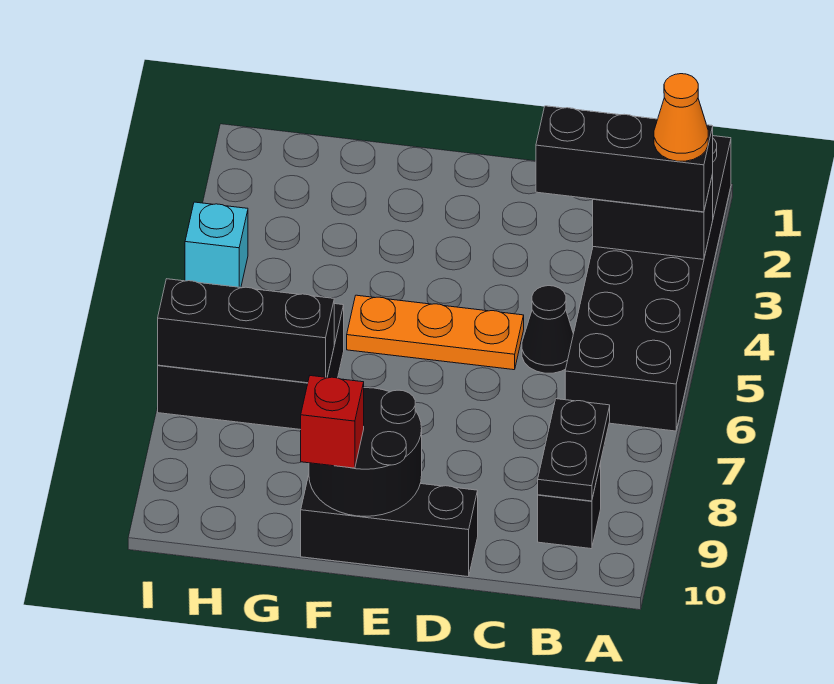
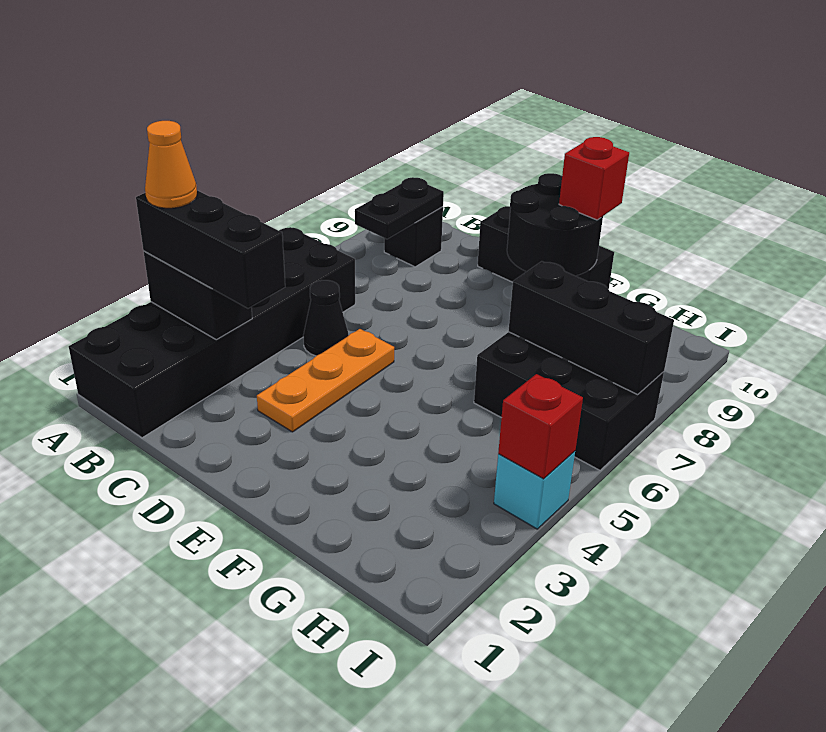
orange 1x3 plate [347,295,524,370] -> orange 1x3 plate turned to [257,329,394,432]
none -> red 1x1 brick [498,374,583,479]

